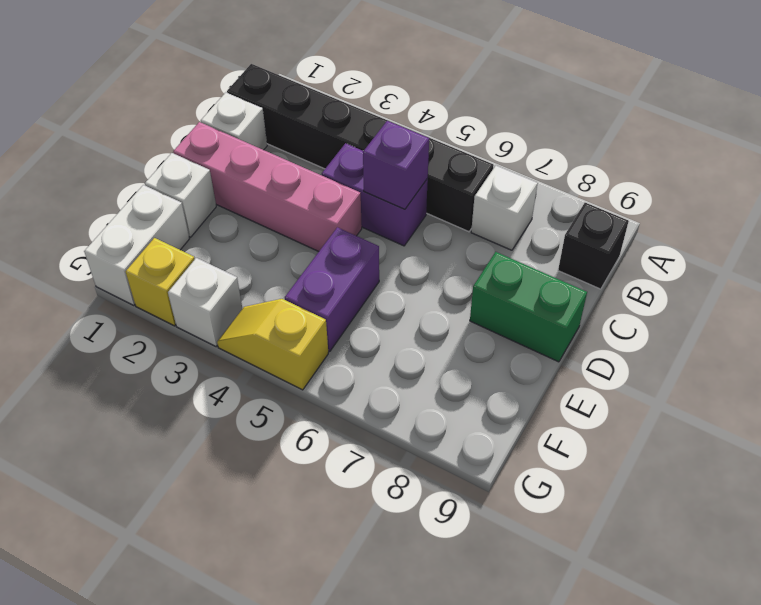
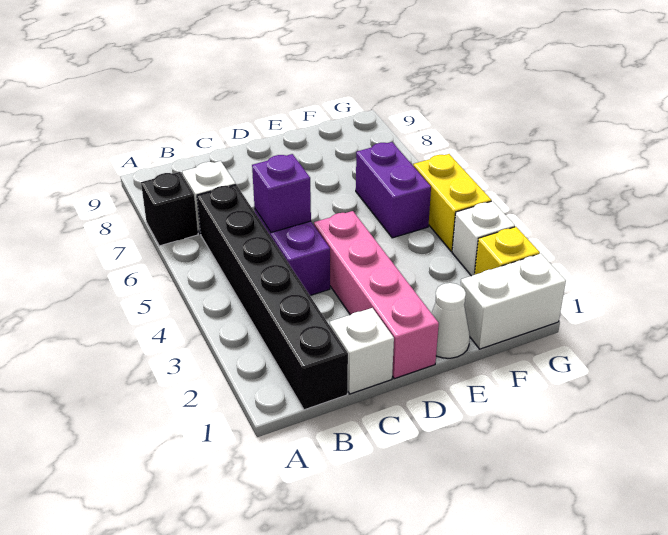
black 1x1 brick [558,203,629,289] -> black 1x1 brick moved to [141,172,198,246]
green 1x2 brick [470,252,587,362] -> none
white 1x1 brick [145,153,216,237] -> white 1x1 cone [432,283,470,358]
purple 1x2 brick [285,227,379,352] -> purple 1x2 brick turned to [356,142,431,238]
yellow 1x2 slope [217,299,328,390] -> yellow 1x2 brick [413,154,492,251]

